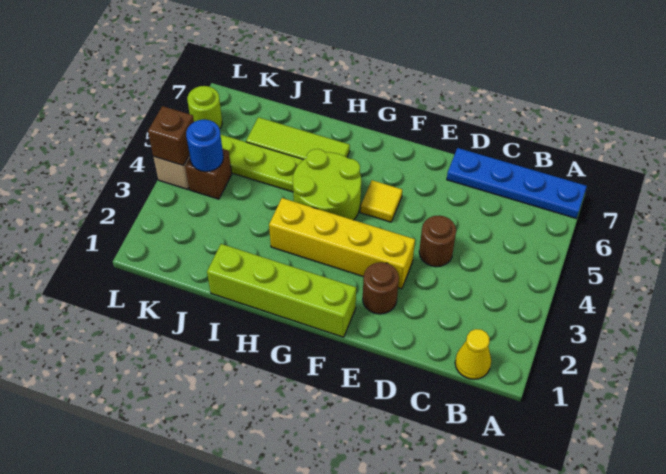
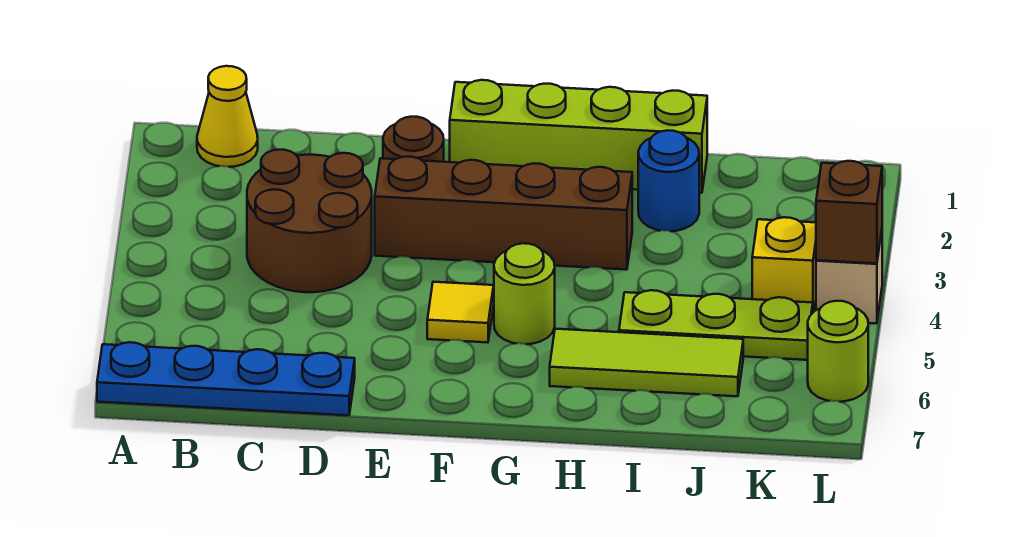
brown 1x1 round brick [419,216,456,267] -> brown 2x2 round brick [247,150,372,292]
yellow 1x4 brick [269,198,415,289] -> brown 1x4 brick [375,156,632,270]
lime 2x2 round brick [293,149,361,220] -> lime 1x1 round brick [494,243,555,344]
brown 1x1 brick [185,149,232,199] -> yellow 1x1 brick [752,217,816,312]
blue 1x1 round brick [186,120,223,172] -> blue 1x1 round brick moved to [638,130,699,231]

